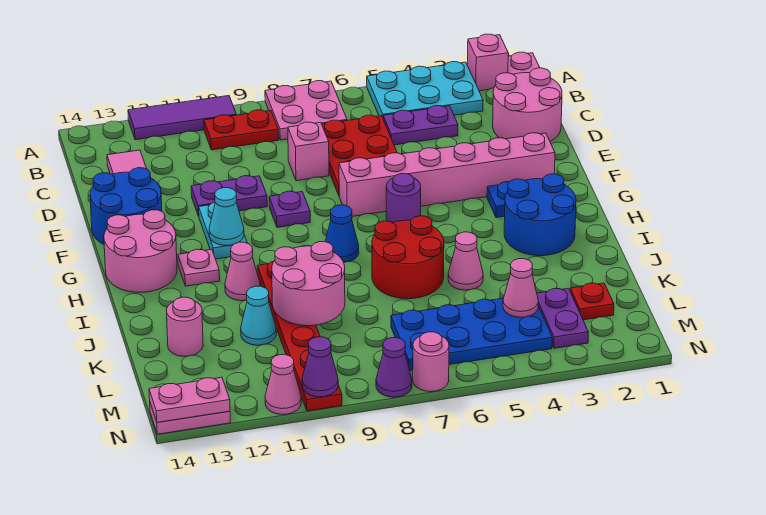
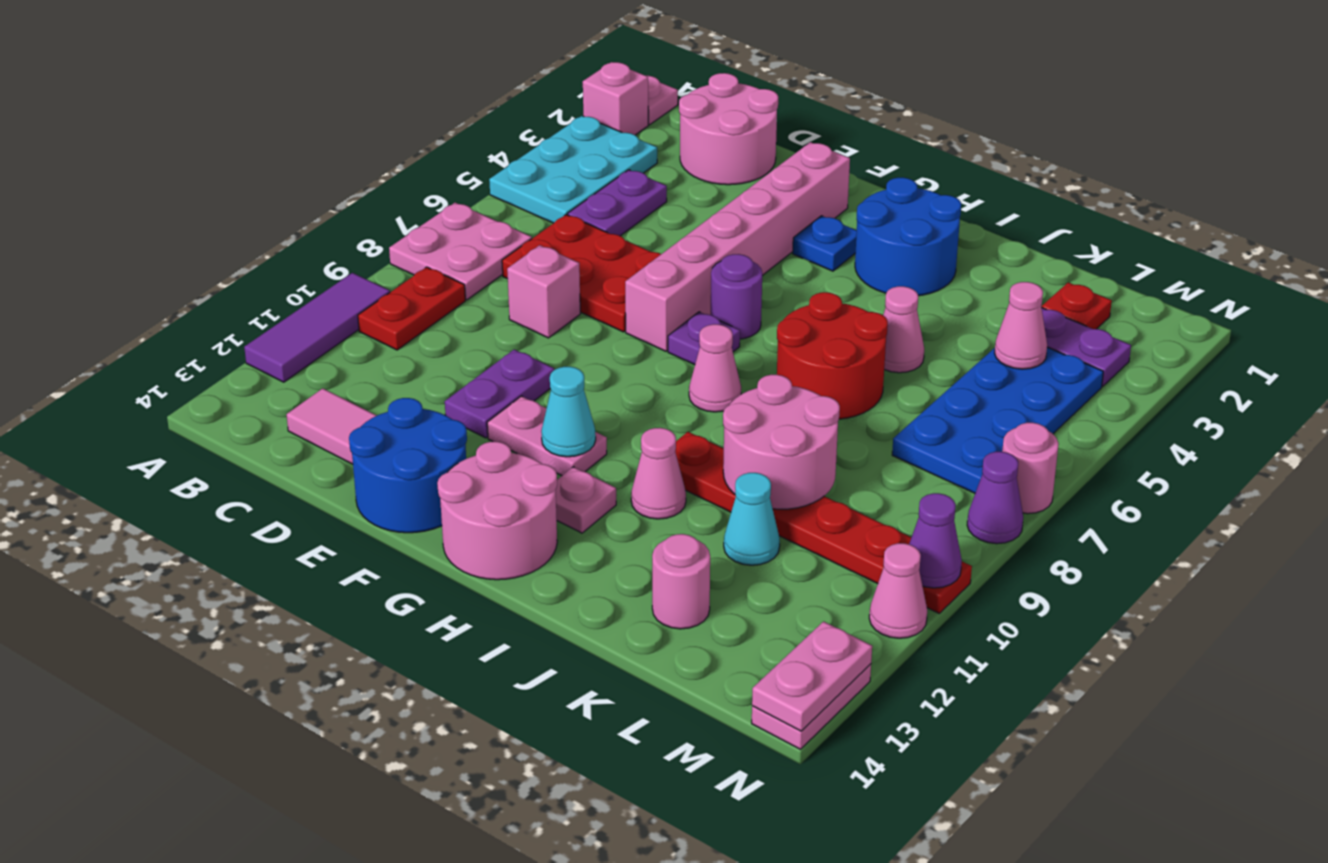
purple 1x1 plate [269,191,310,227] -> purple 1x1 plate moved to [668,312,740,365]
cyan 1x2 plate [199,202,247,259] -> pink 1x2 plate [487,396,607,476]
blue 1x1 cone [325,205,359,263] -> pink 1x1 cone [689,324,741,412]

